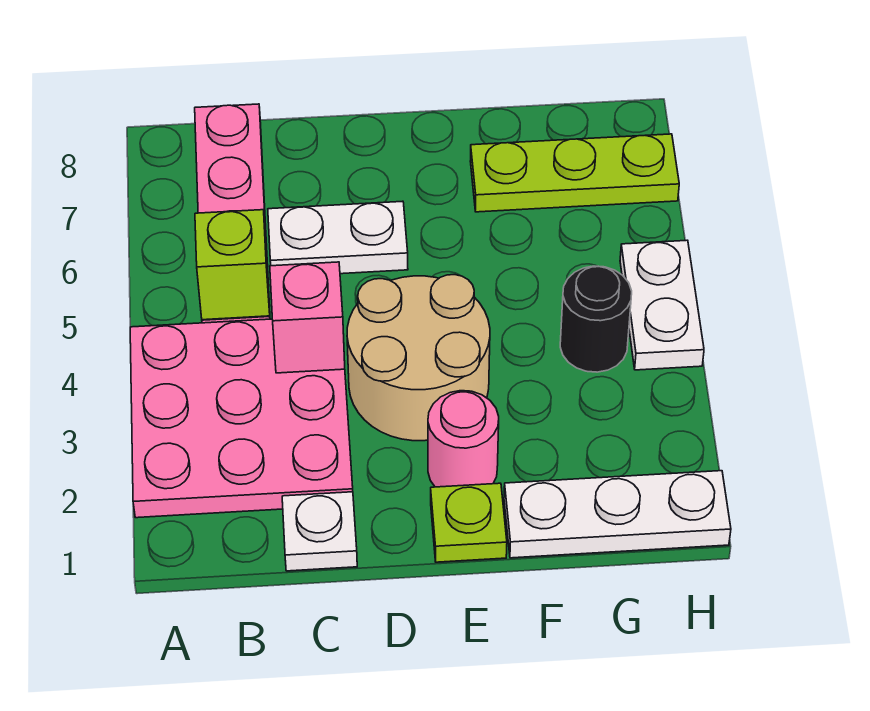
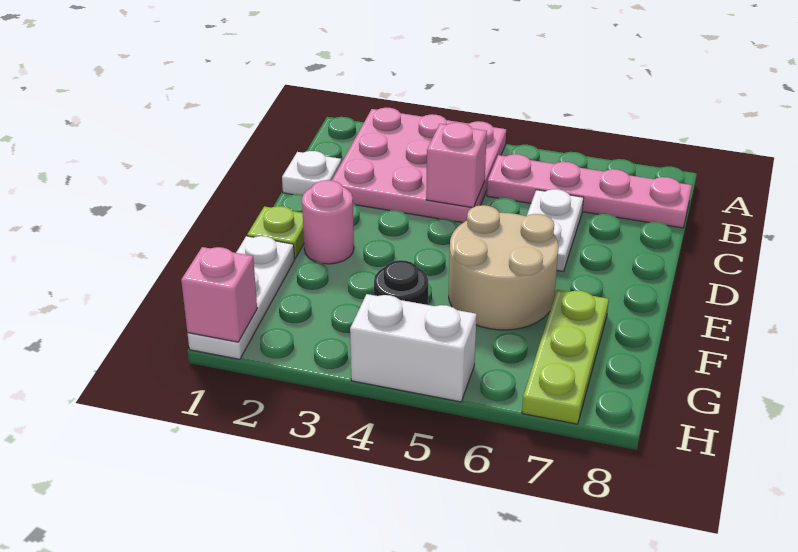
lime 1x1 brick [195,210,270,320] -> none
tan 2x2 round brick [347,275,490,441] -> tan 2x2 round brick moved to [449,205,558,330]
none -> pink 1x1 brick [181,247,257,342]
white 1x2 plate [620,240,704,370] -> white 1x2 brick [350,294,477,402]

